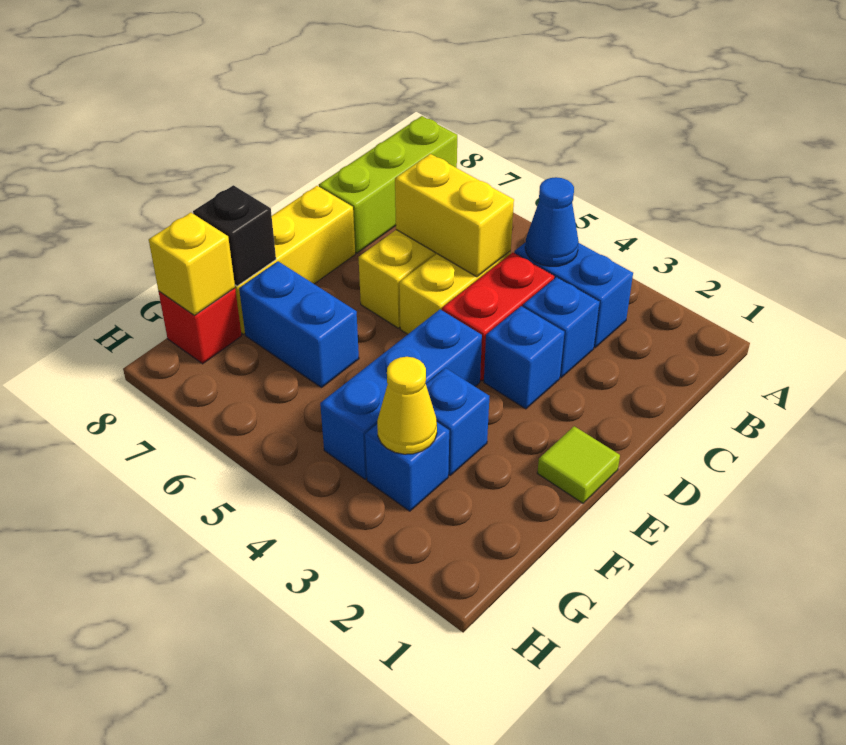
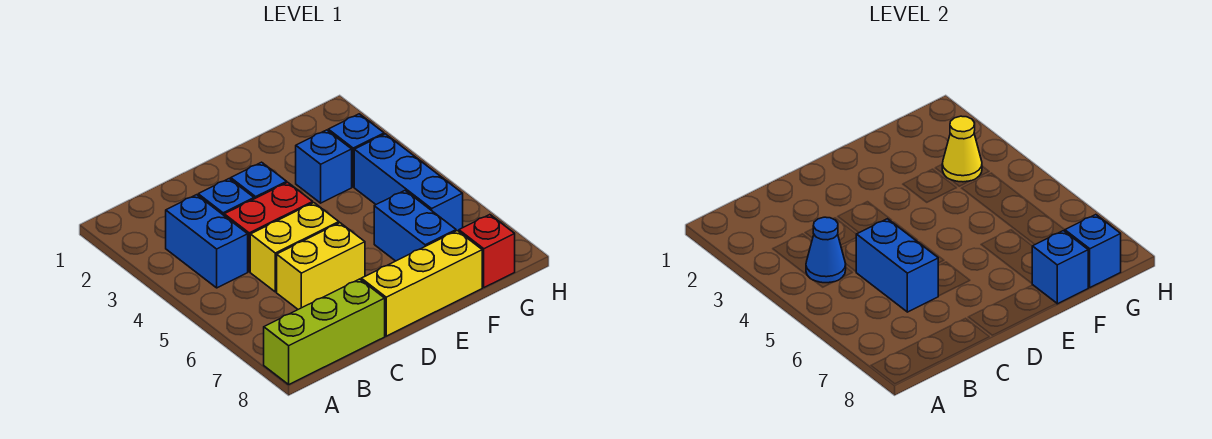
yellow 1x2 brick [395,154,514,277] -> blue 1x2 brick [856,219,938,312]
lime 1x1 tile [537,426,620,503] -> none
blue 1x3 brick [320,309,482,479] -> blue 1x3 brick turned to [354,134,463,231]
black 1x1 brick [193,185,276,286] -> blue 1x1 brick [1032,231,1088,304]
yellow 1x1 brick [149,213,235,315] -> blue 1x1 brick [1065,215,1121,287]

